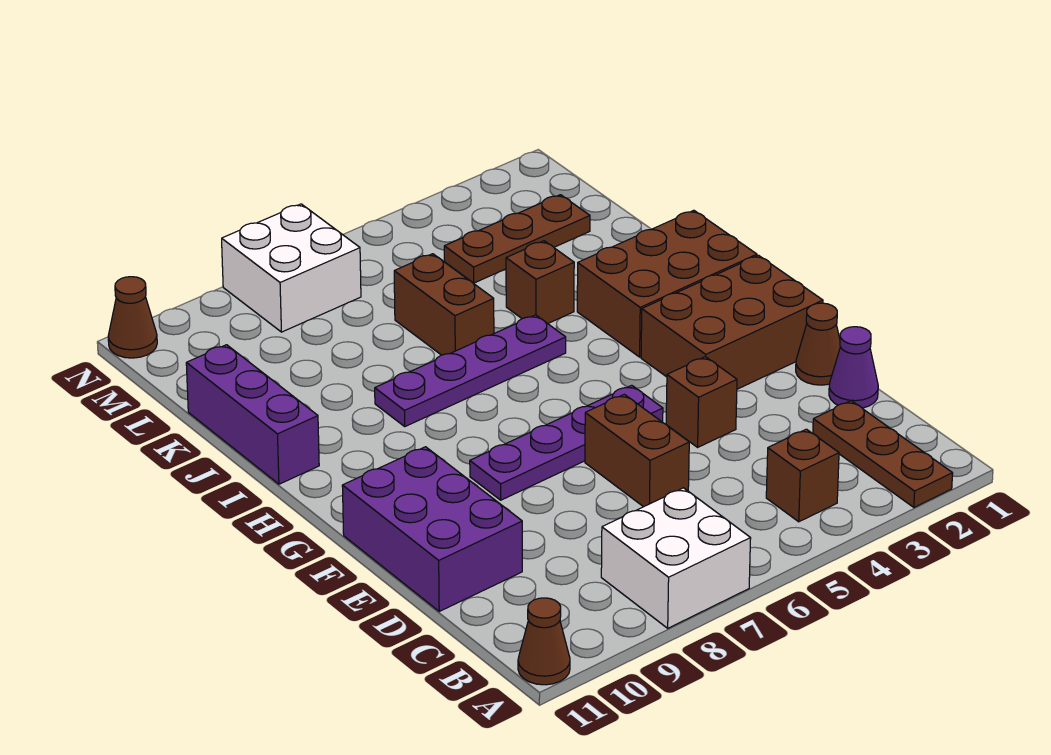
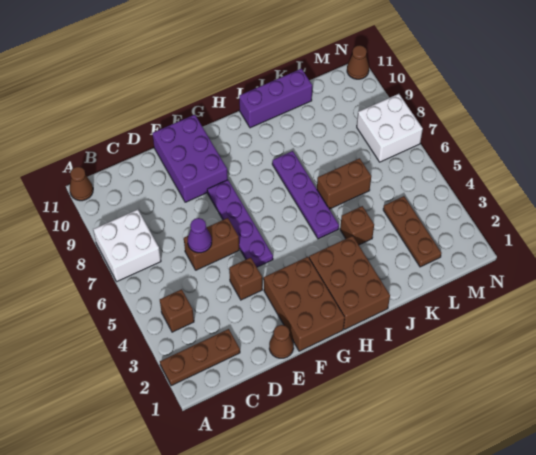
purple 1x1 cone [829,327,878,408] -> purple 1x1 cone moved to [188,218,212,253]
purple 2x3 brick [342,447,522,611] -> purple 2x3 brick turned to [152,115,228,202]

